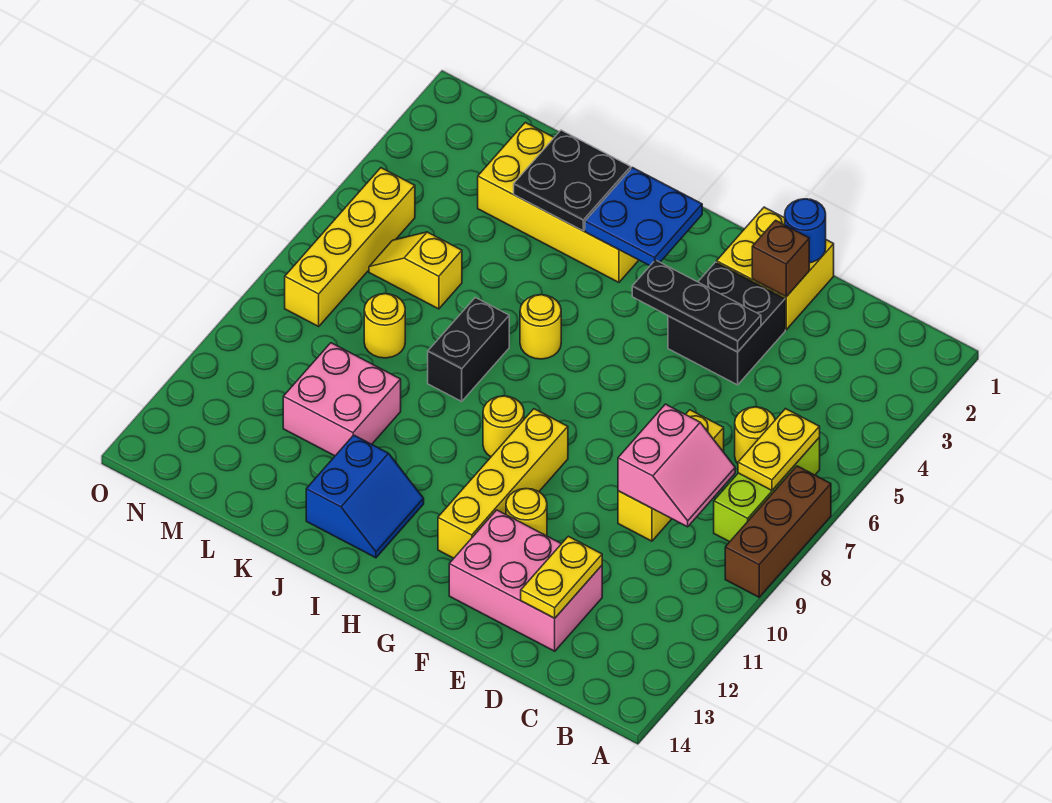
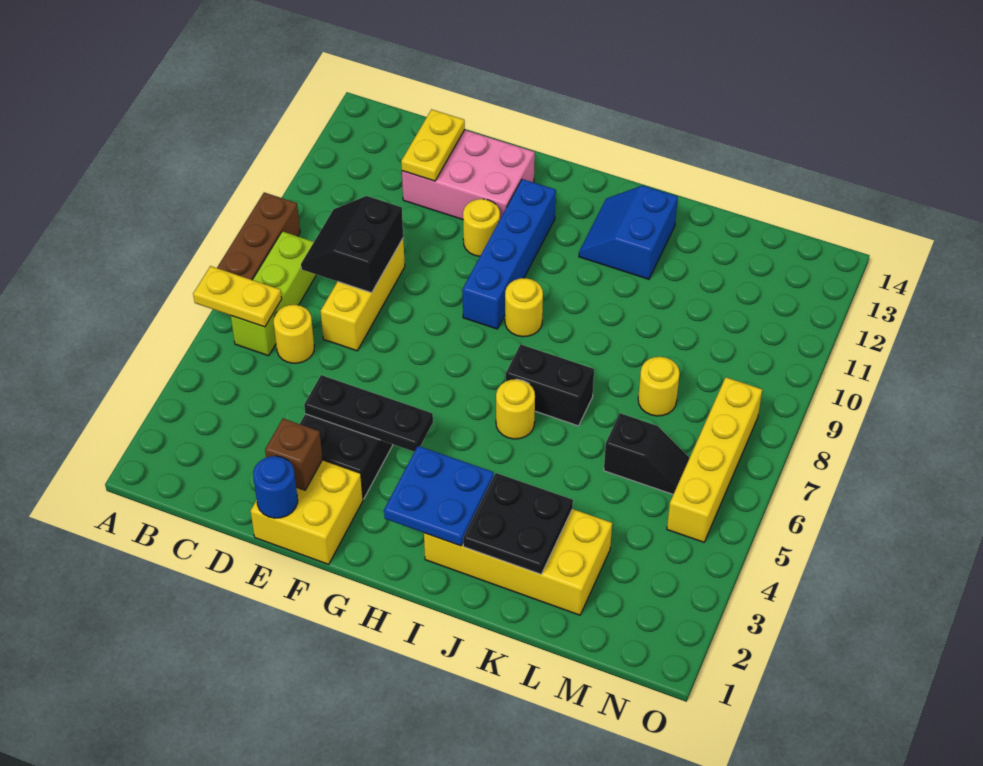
yellow 1x2 plate [738,409,820,490] -> yellow 1x2 plate turned to [193,266,282,327]
pink 2x2 slope [618,404,735,527] -> black 2x2 slope [301,196,403,293]
yellow 1x4 brick [438,409,568,558] -> blue 1x4 brick [463,179,556,329]
black 1x2 brick [428,298,509,401] -> black 1x2 brick turned to [506,344,594,426]
pink 2x2 brick [283,343,401,456] -> none
yellow 1x2 slope [369,232,462,309] -> black 1x2 slope [604,413,689,494]

